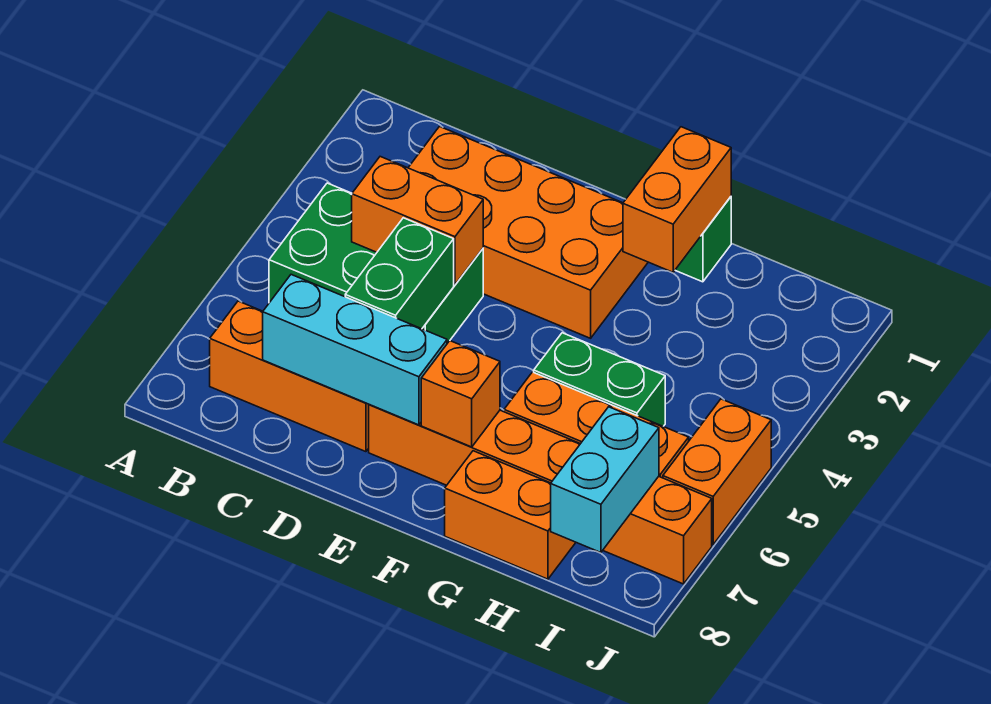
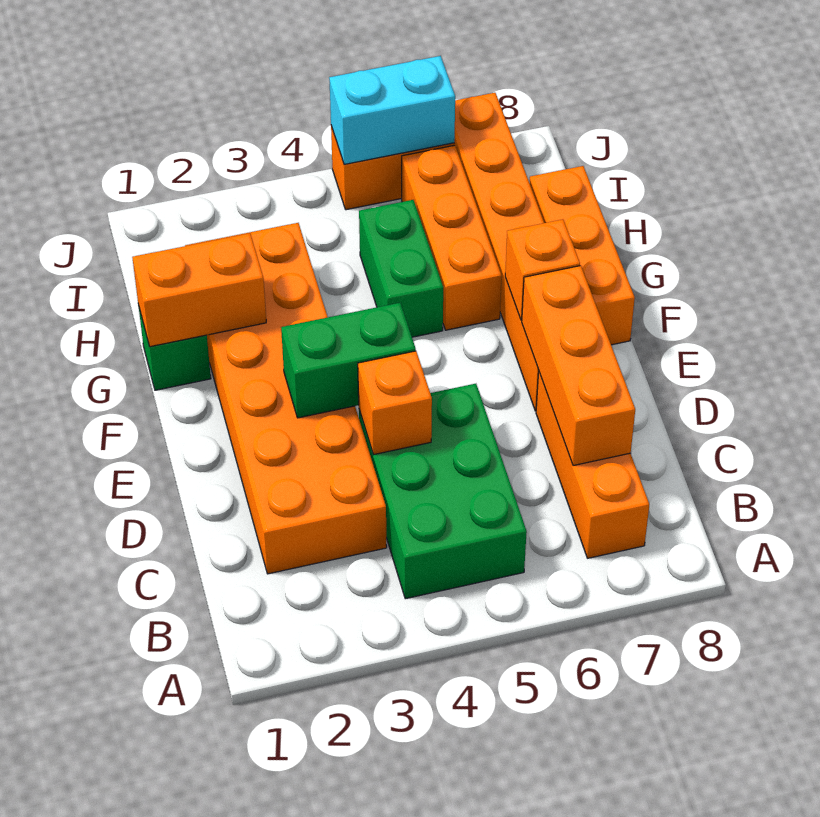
orange 2x4 brick [408,127,648,338] -> orange 2x6 brick [185,223,387,574]
orange 1x2 brick [352,157,483,285] -> orange 1x1 brick [358,351,432,455]
cyan 1x3 brick [263,275,447,425] -> orange 1x3 brick [522,266,635,466]
green 1x2 brick [345,218,454,329] -> green 1x2 brick moved to [281,303,416,418]
orange 1x2 brick [445,451,576,579] -> orange 1x3 brick [529,166,635,345]
cyan 1x2 brick [551,407,659,553] -> cyan 1x2 brick moved to [329,56,455,164]

